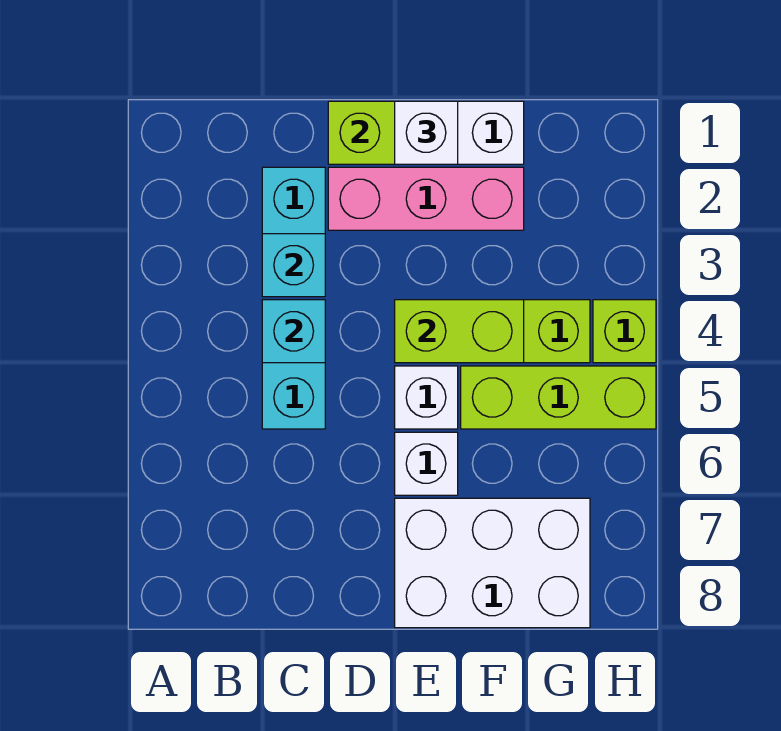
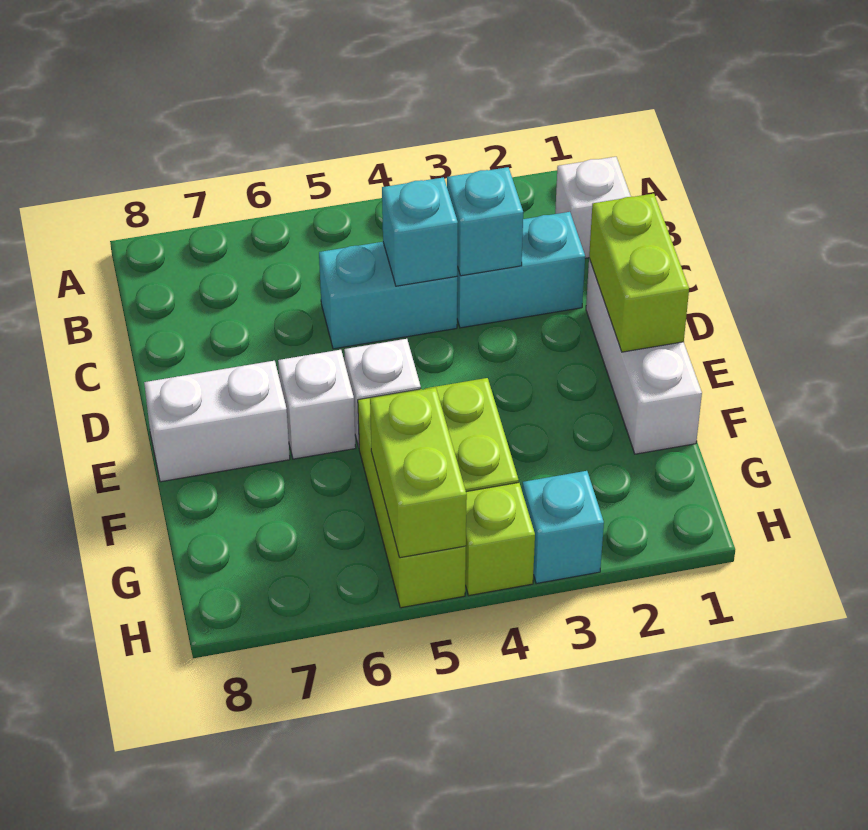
pink 1x3 brick [328,167,524,230] -> none
white 1x1 brick [395,101,458,164] -> white 1x1 brick moved to [555,157,631,258]
lime 1x2 brick [395,300,524,363] -> lime 1x2 brick moved to [370,388,467,558]
white 2x3 brick [395,498,590,628] -> white 1x2 brick [144,361,290,482]
none -> cyan 1x1 brick [522,471,604,584]

